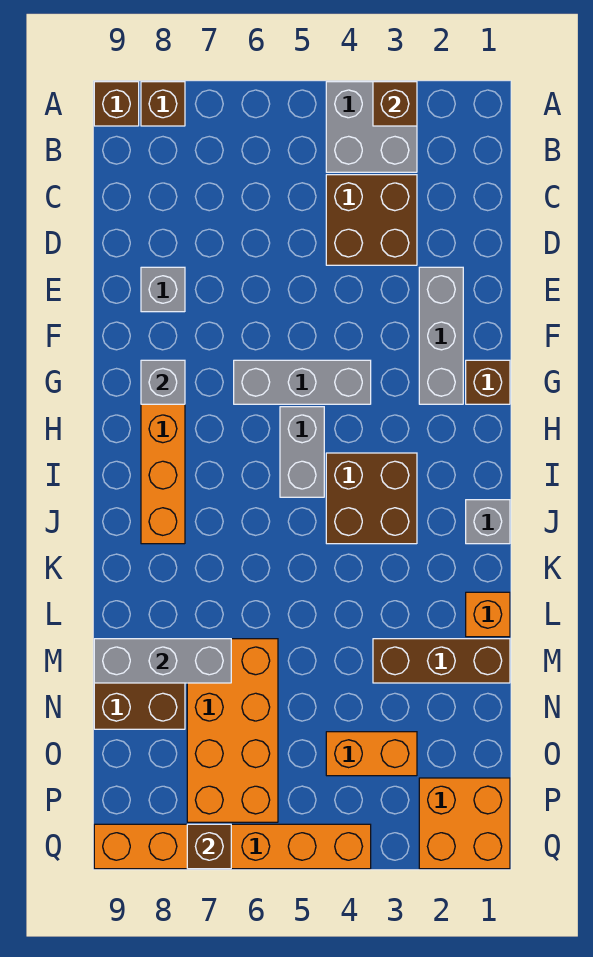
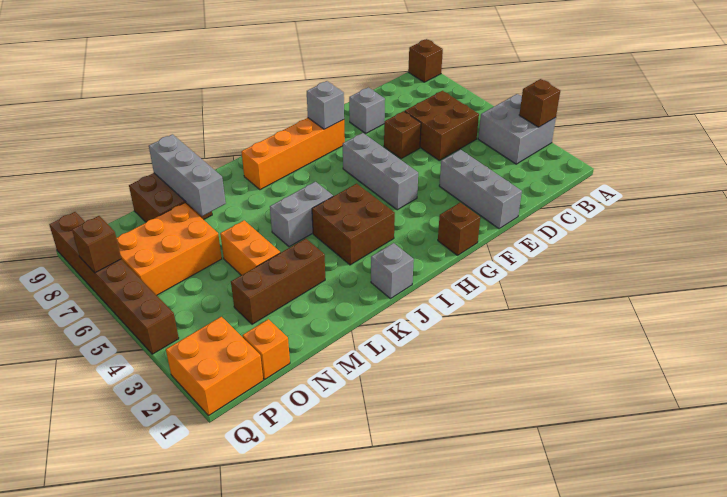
brown 1x1 brick [141,82,185,126] -> brown 1x1 brick moved to [384,111,421,159]
brown 2x2 brick [326,175,417,265] -> brown 2x2 brick moved to [405,91,479,160]
grey 1x3 brick [419,267,463,404] -> grey 1x3 brick turned to [439,150,522,229]
grey 1x2 brick [280,407,324,497] -> grey 1x2 brick moved to [270,182,333,247]
orange 1x1 brick [466,592,510,637] -> orange 1x1 brick moved to [242,319,290,379]
brown 1x3 brick [373,639,510,683] -> brown 1x3 brick turned to [231,239,325,324]
orange 2x4 brick [187,639,278,822] -> orange 2x3 brick [117,203,222,295]
orange 1x2 brick [326,732,417,776] -> orange 1x2 brick moved to [220,220,280,275]
orange 1x6 brick [94,824,371,869] -> brown 1x6 brick [49,212,179,354]

